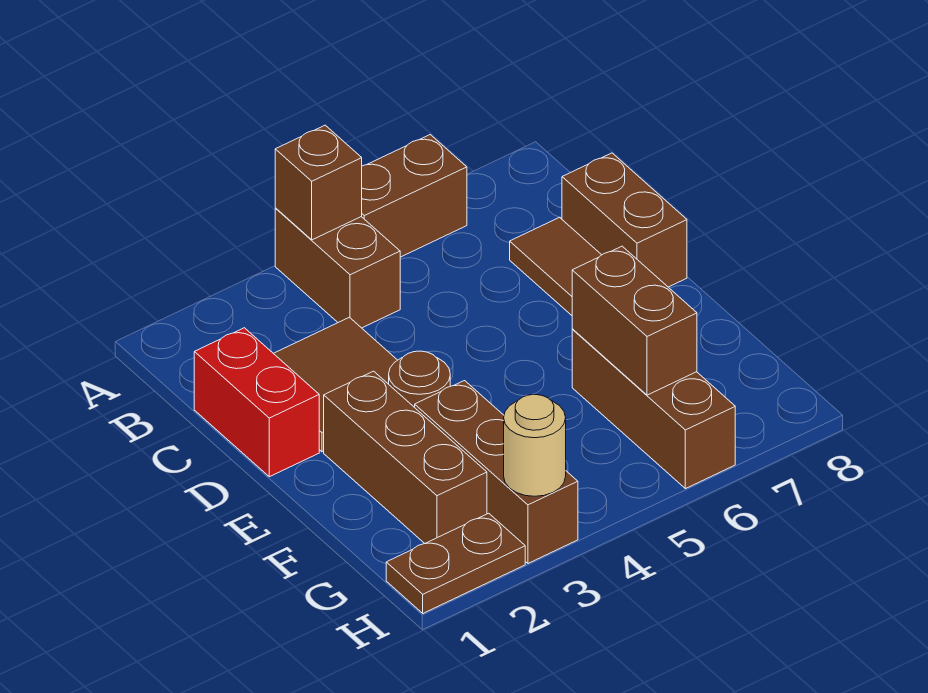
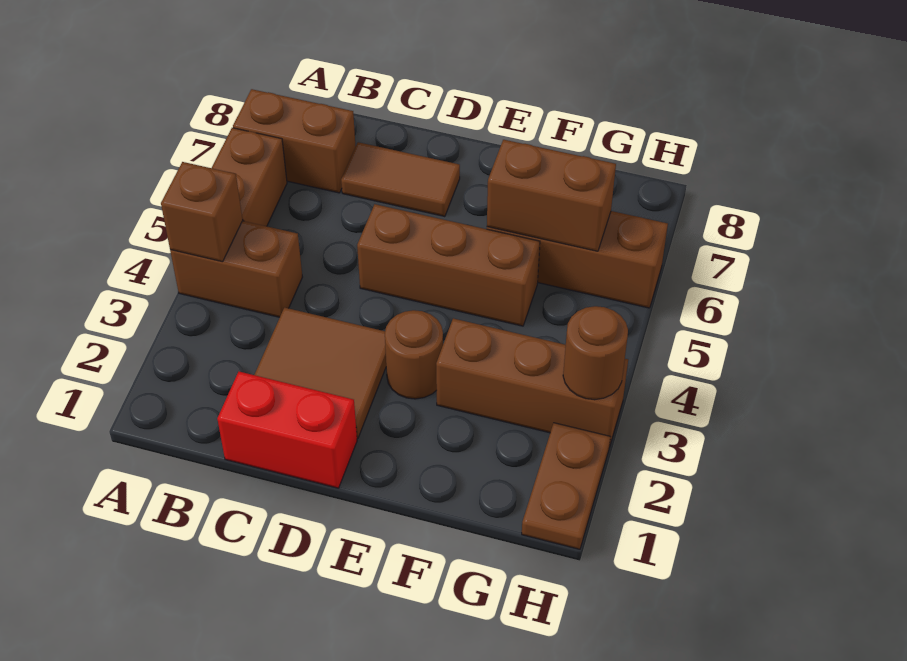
brown 1x2 brick [562,153,687,287] -> brown 1x2 brick moved to [233,89,356,193]
brown 1x3 brick [324,371,487,543] -> brown 1x3 brick moved to [357,204,540,326]
tan 1x1 round brick [504,395,566,496] -> brown 1x1 round brick [563,306,628,400]

